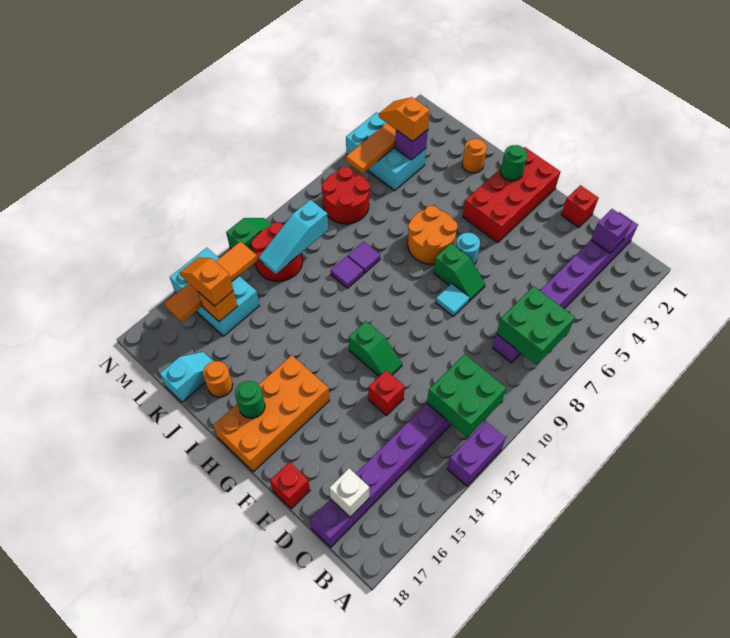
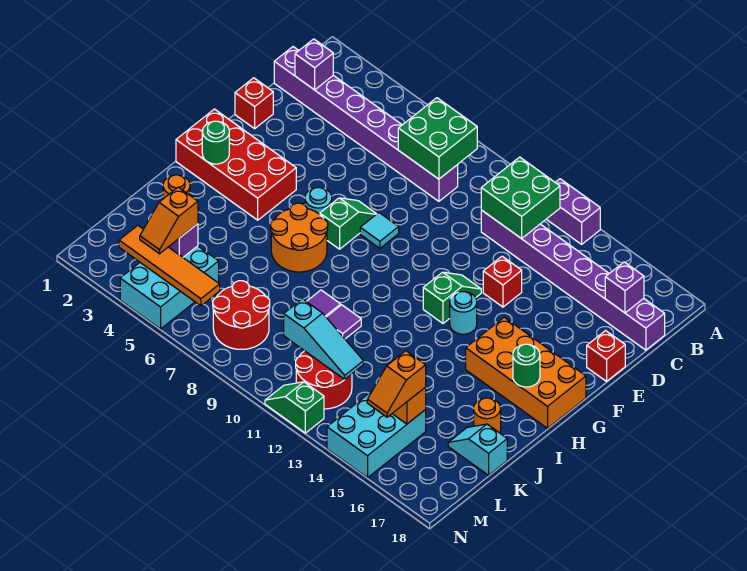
white 1x1 brick [329,468,369,517] -> purple 1x1 brick [605,262,644,313]
none -> cyan 1x1 round brick [450,292,477,334]
orange 1x4 tile [165,242,258,322] -> none

